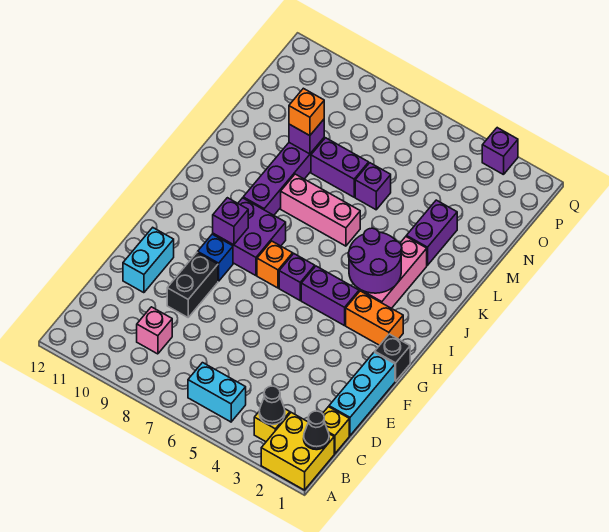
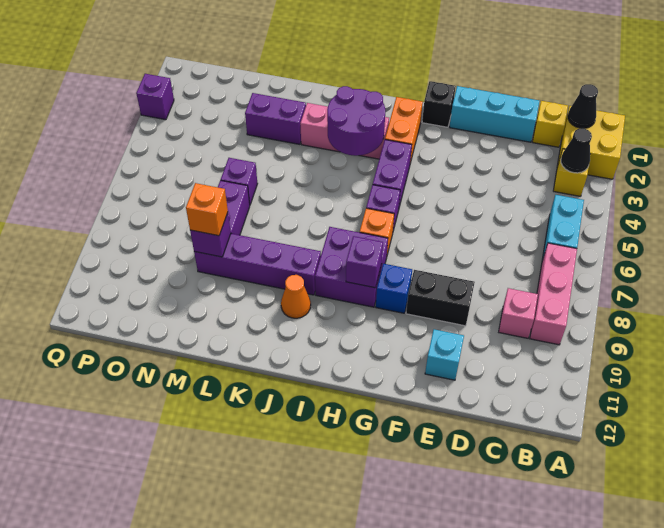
cyan 1x2 brick [123,228,174,293] -> cyan 1x1 brick [425,329,464,380]
none -> orange 1x1 cone [281,275,311,318]
pink 1x3 brick [281,174,360,246] -> pink 1x3 brick moved to [530,243,577,345]

